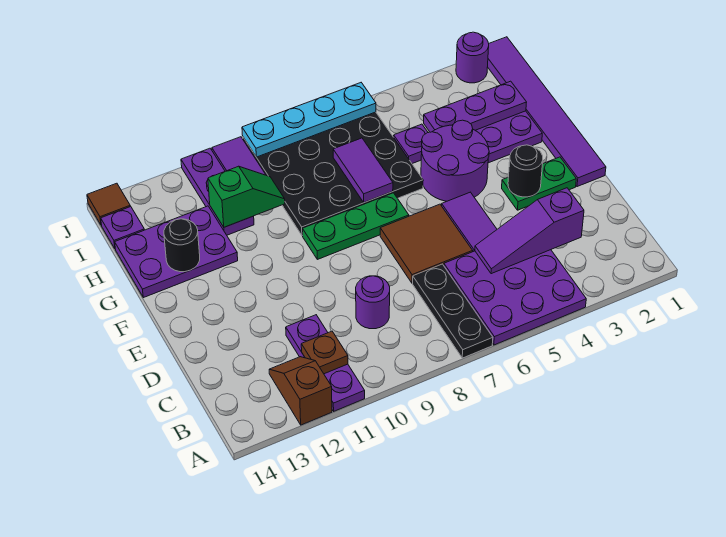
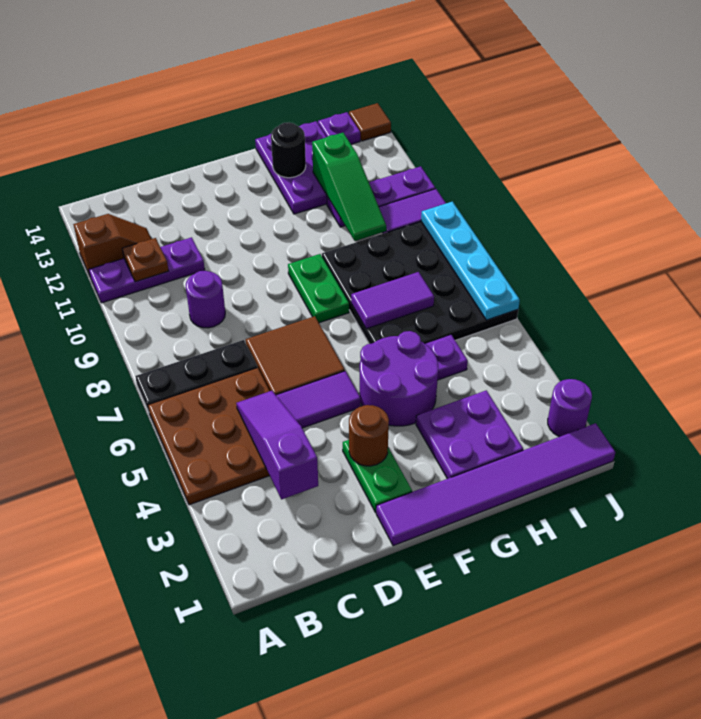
purple 3x3 plate [444,250,586,345] -> brown 3x3 plate [148,368,270,505]
black 1x1 round brick [508,145,543,197] -> brown 1x1 round brick [349,405,389,466]
green 1x3 plate [302,193,409,259] -> green 1x2 plate [288,254,349,323]
purple 1x3 plate [424,81,527,132] -> none
green 1x2 slope [208,166,285,227] -> green 1x3 slope [312,133,386,241]

